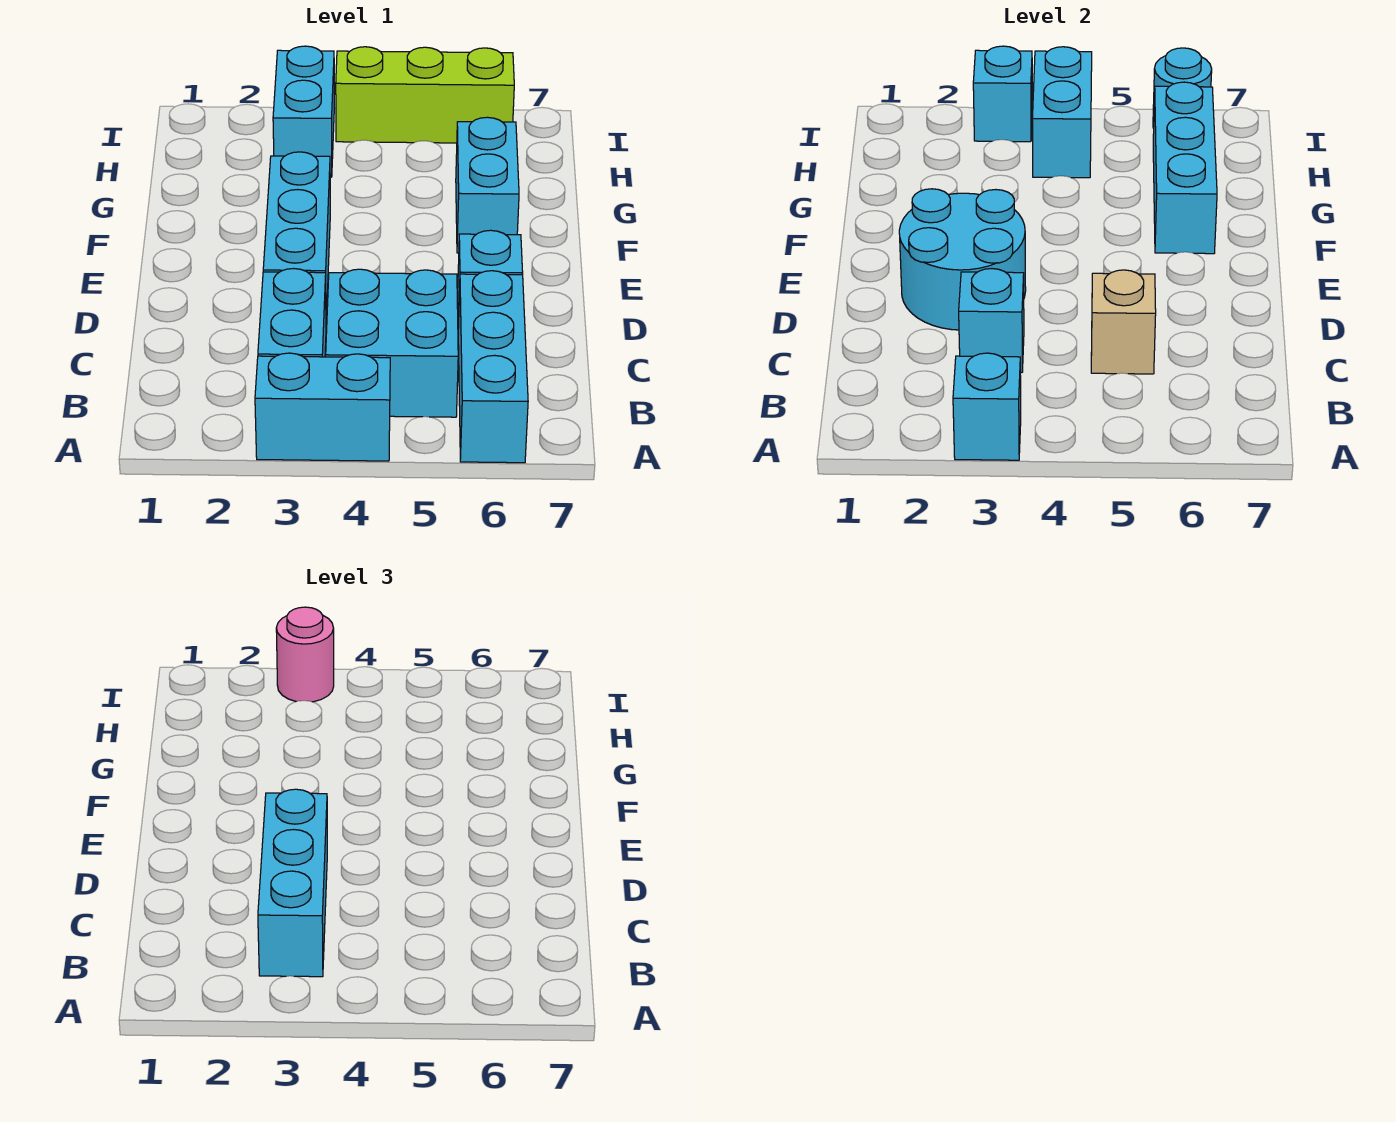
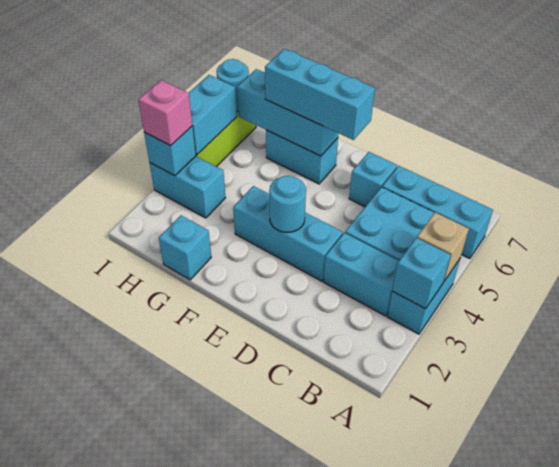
cyan 1x3 brick [258,789,327,977] -> cyan 1x3 brick moved to [265,49,375,140]
cyan 1x1 brick [959,269,1024,373] -> cyan 1x1 brick moved to [159,216,211,280]
tan 1x1 brick [1091,270,1156,374] -> tan 1x1 brick moved to [417,212,469,281]
cyan 2x2 round brick [899,189,1026,330] -> cyan 1x1 round brick [269,176,306,232]
cyan 1x2 brick [1032,47,1092,178] -> cyan 1x2 brick turned to [189,75,237,155]
pink 1x1 round brick [276,607,334,702] -> pink 1x1 brick [138,80,192,146]

